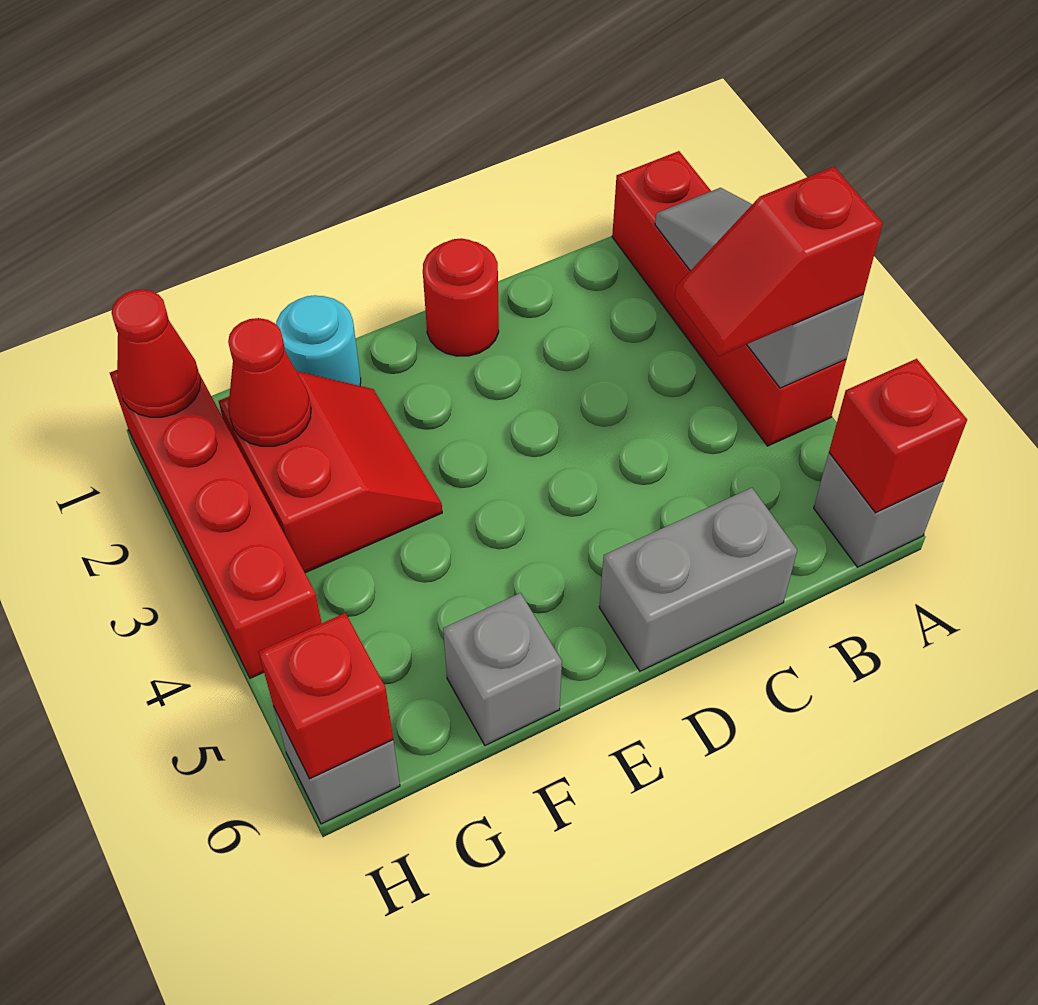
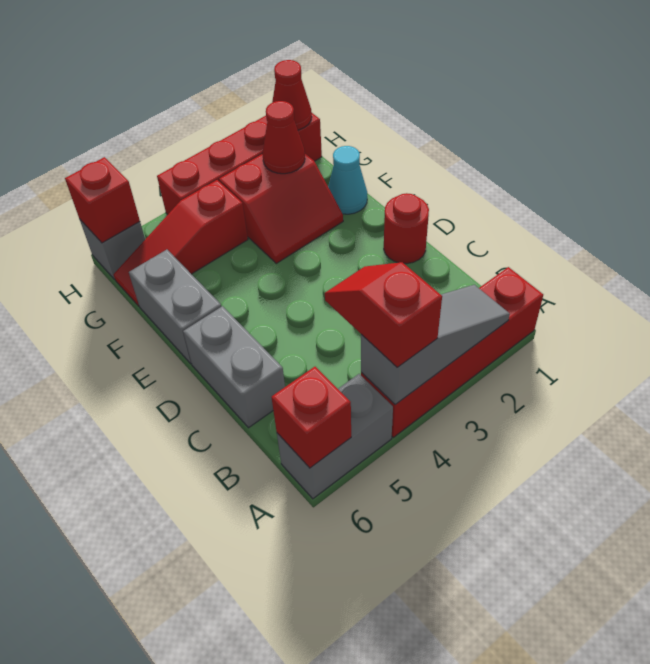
grey 1x1 brick [814,453,944,567] -> grey 1x2 brick [277,374,393,499]
cyan 1x1 round brick [276,295,361,386] -> cyan 1x1 cone [328,146,367,214]
grey 1x1 brick [443,593,562,745] -> grey 1x2 brick [129,250,222,364]
none -> red 1x3 slope [114,180,248,306]

